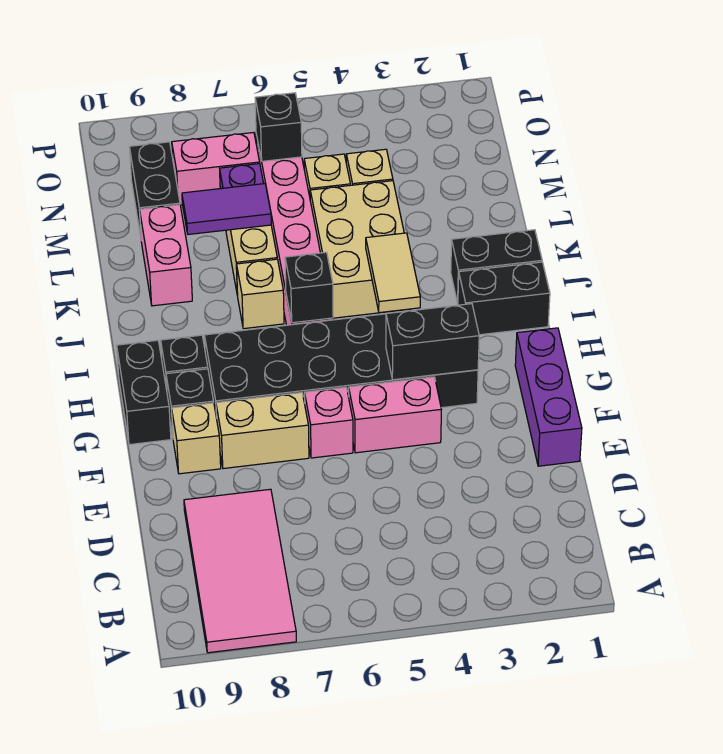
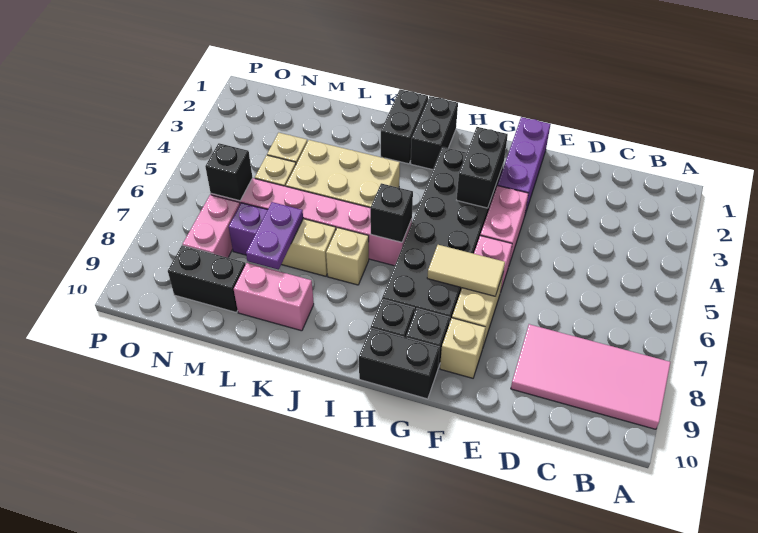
purple 1x3 brick [515,328,582,466] -> purple 1x3 brick turned to [498,117,551,214]
tan 1x2 tile [366,233,420,313] -> tan 1x2 tile moved to [427,245,505,296]
purple 1x2 tile [182,184,271,234] -> purple 1x2 plate [246,202,303,269]

